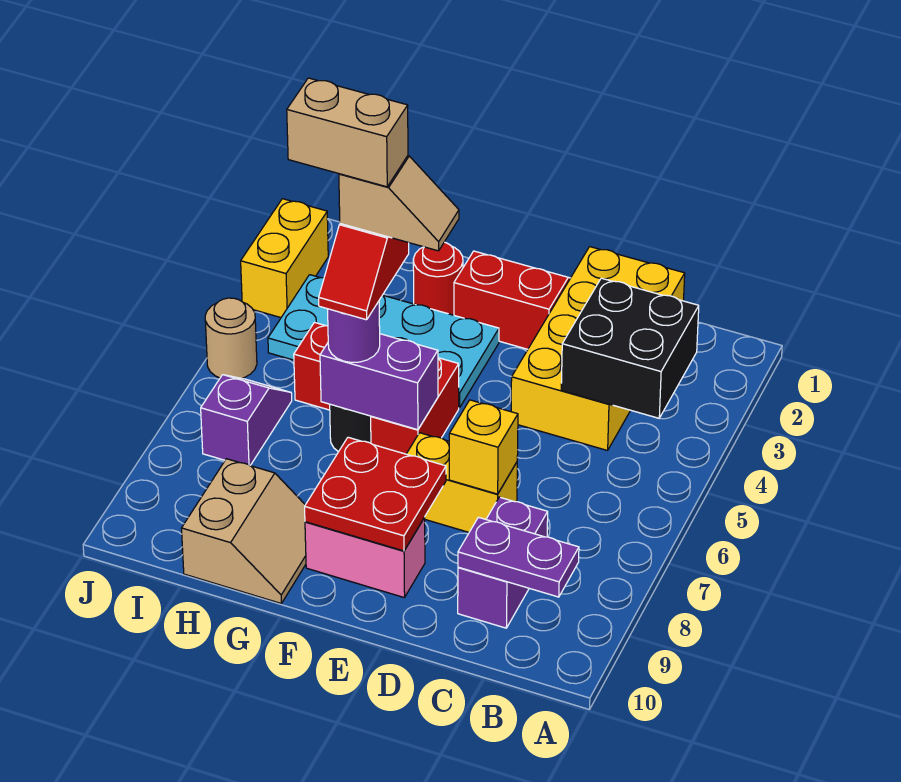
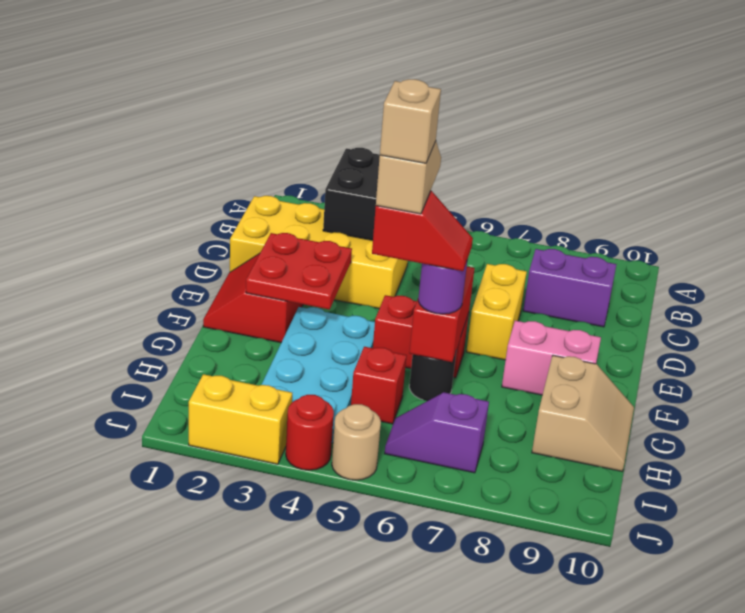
purple 1x2 plate [458,517,579,597] -> none
yellow 1x1 brick [449,400,518,494] -> none
red 2x2 plate [305,437,446,551] -> red 2x2 plate moved to [246,233,352,310]
pink 1x2 brick [305,517,425,598] -> pink 1x2 brick turned to [502,321,601,395]
purple 1x2 brick [320,334,438,430] -> red 1x2 brick [409,267,474,362]
red 1x1 round brick [413,242,463,315] -> red 1x1 round brick moved to [286,395,334,470]
tan 1x2 brick [287,78,408,187] -> tan 1x1 brick [380,79,441,163]
tan 2x2 slope [181,459,306,603] -> tan 2x2 slope turned to [532,355,634,471]

